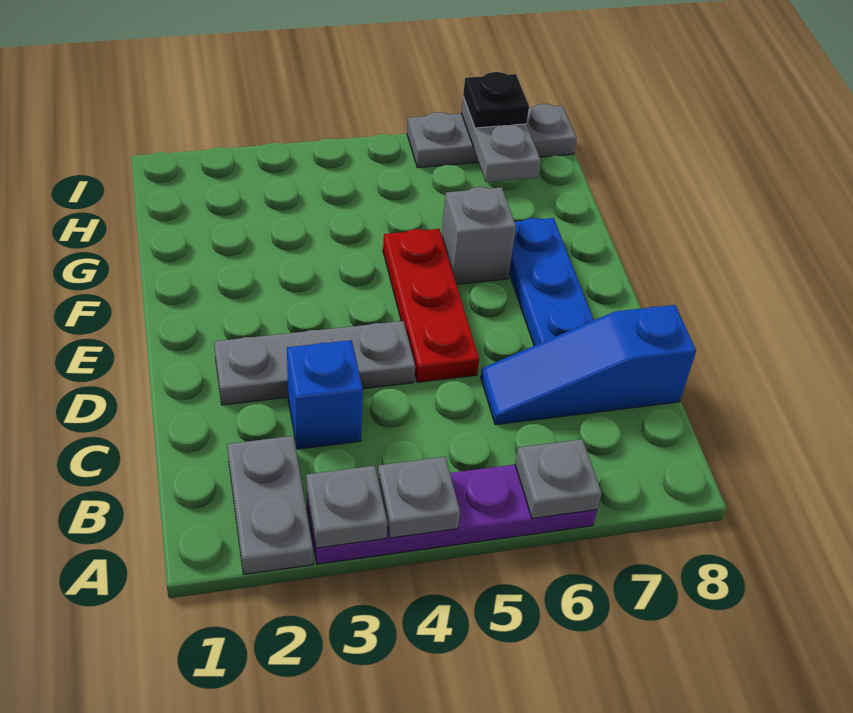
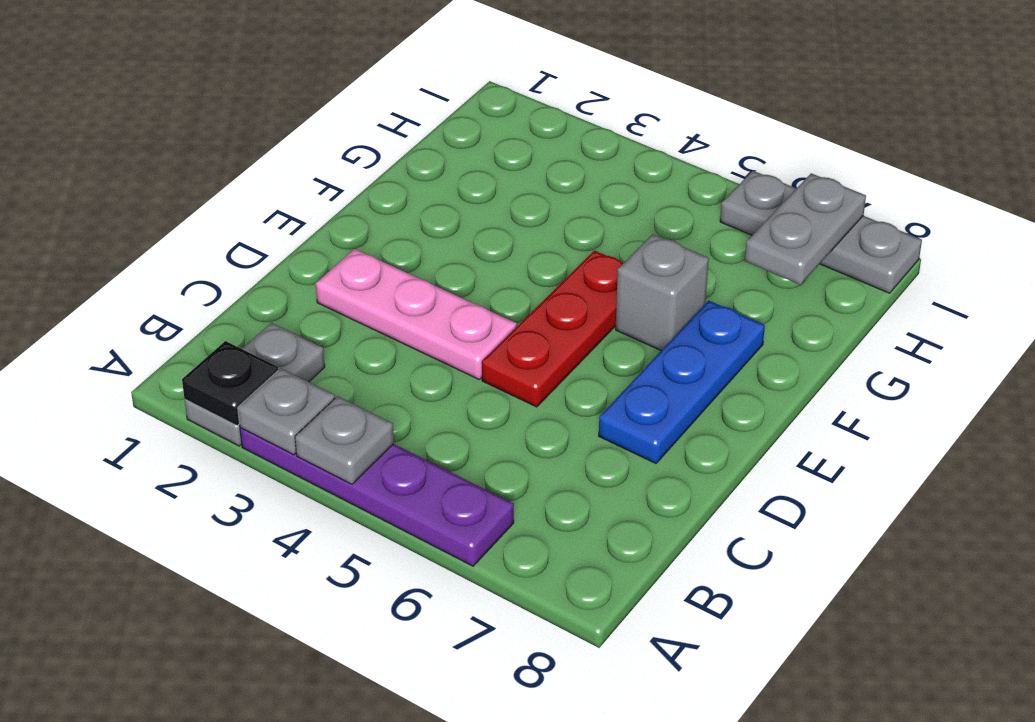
grey 1x1 plate [515,439,602,518] -> none
blue 1x1 brick [287,340,363,449] -> none
blue 1x3 slope [481,305,696,425] -> none
grey 1x3 plate [214,321,415,405] -> pink 1x3 plate [316,249,517,379]
black 1x1 plate [463,72,529,128] -> black 1x1 plate moved to [182,341,278,426]

